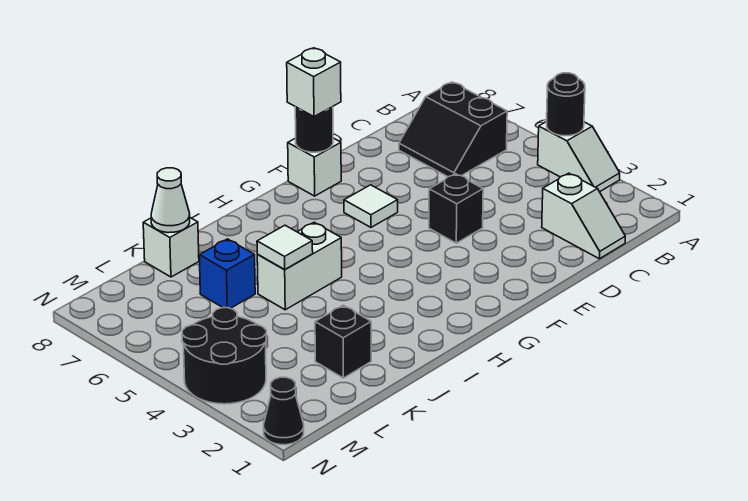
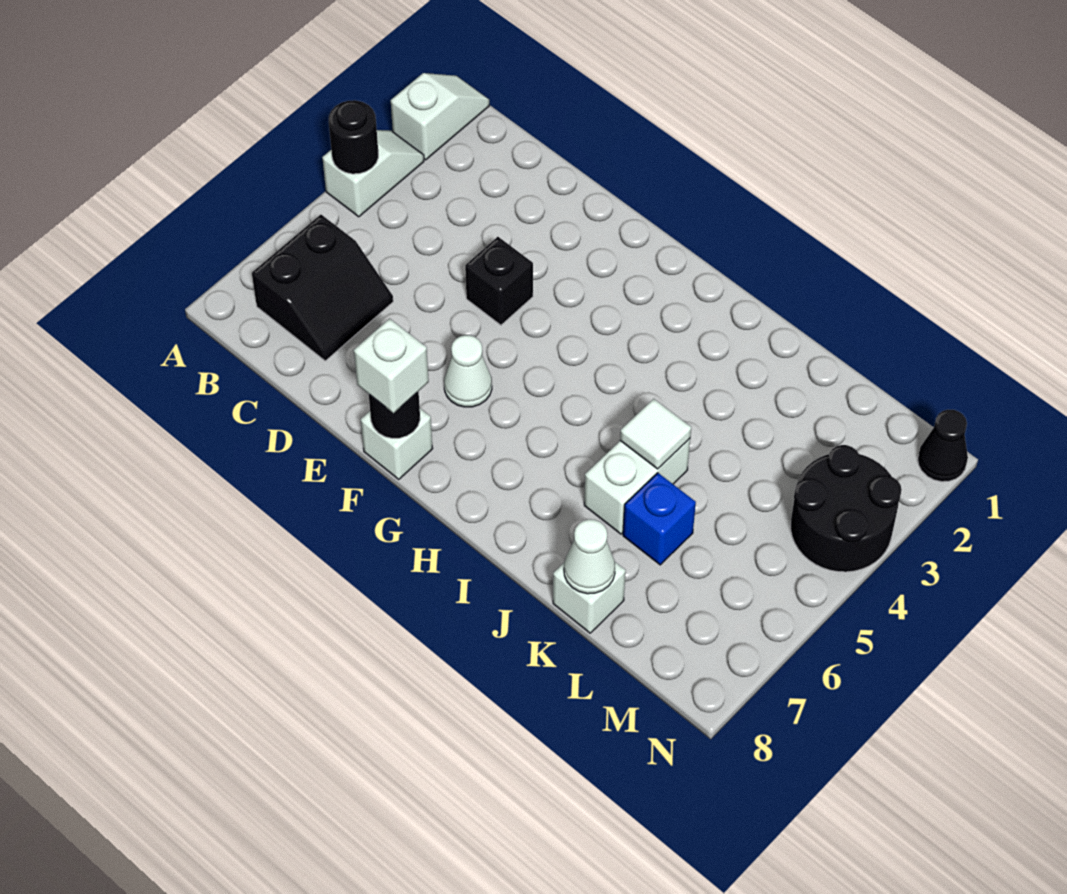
white 1x2 slope [542,173,625,259] -> white 1x2 slope moved to [391,73,489,160]
white 1x1 tile [344,185,398,227] -> white 1x1 cone [444,335,492,407]
white 1x2 brick [257,222,342,310] -> white 1x2 brick turned to [584,439,690,534]
black 1x1 brick [315,305,371,378] -> none

